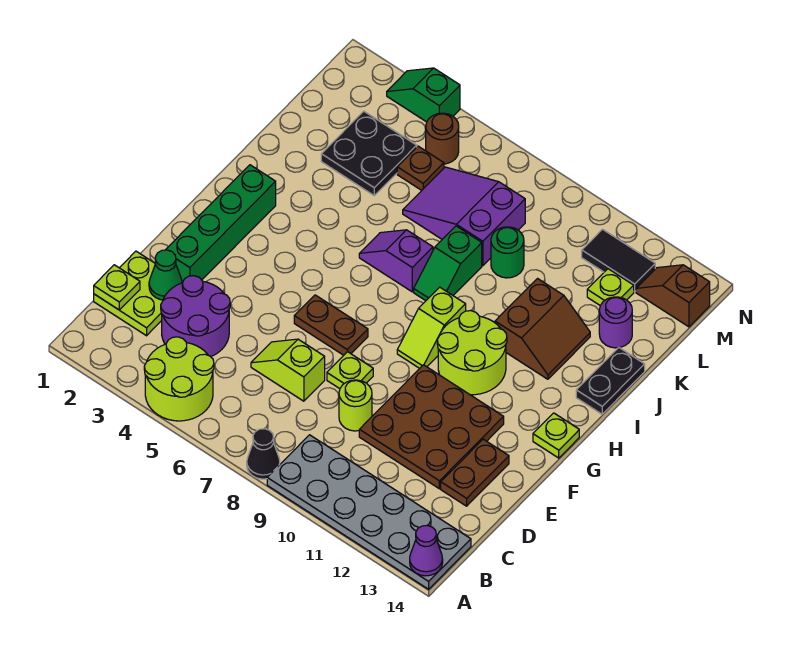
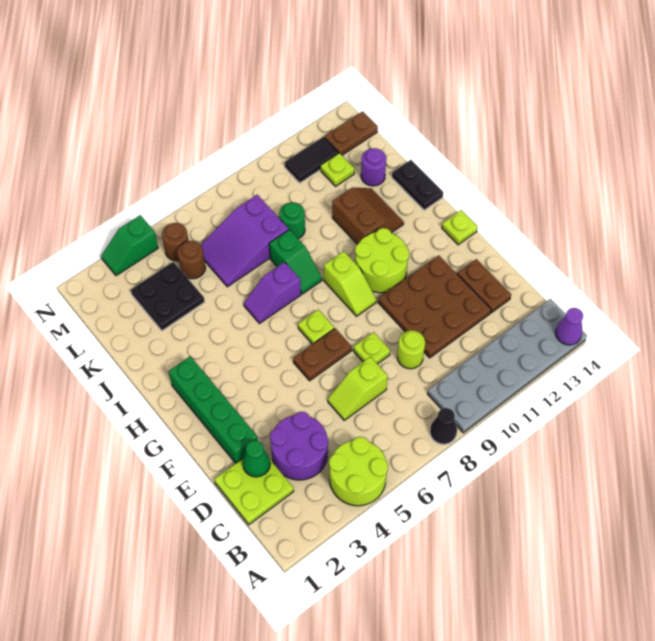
lime 1x1 plate [94,265,140,310] -> lime 1x1 plate moved to [298,310,334,344]
brown 1x1 plate [397,146,444,190] -> brown 1x1 round brick [177,241,206,279]
brown 1x2 slope [636,265,710,327] -> brown 1x2 plate [324,111,378,155]

